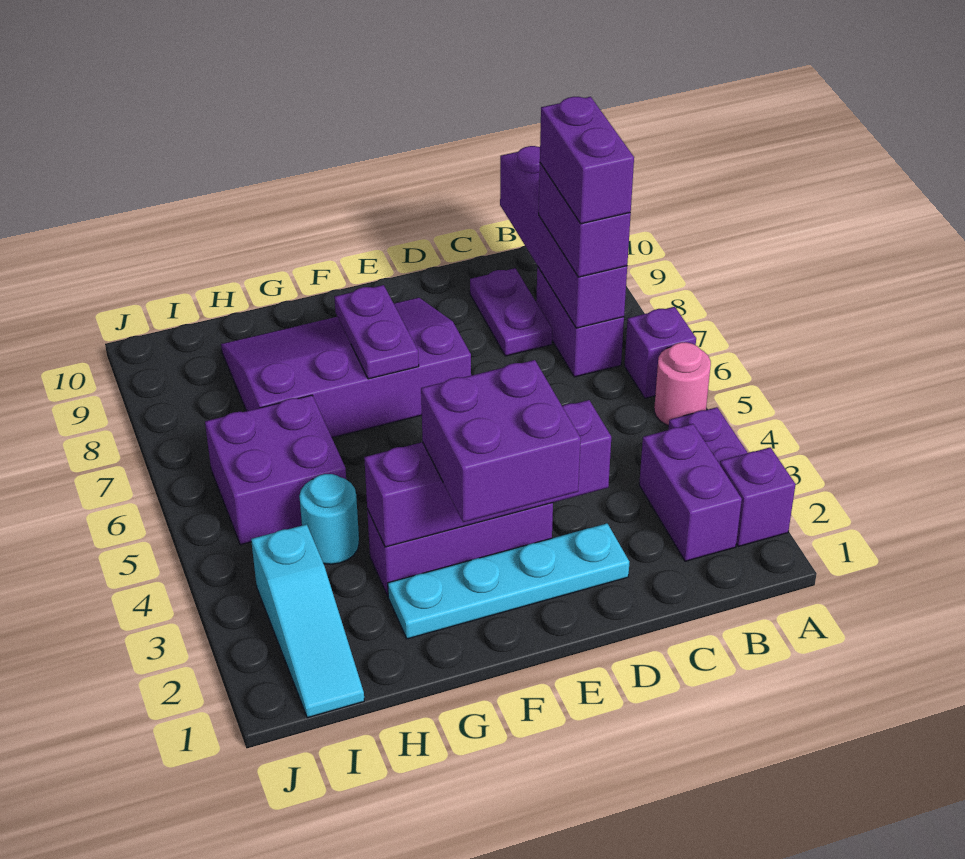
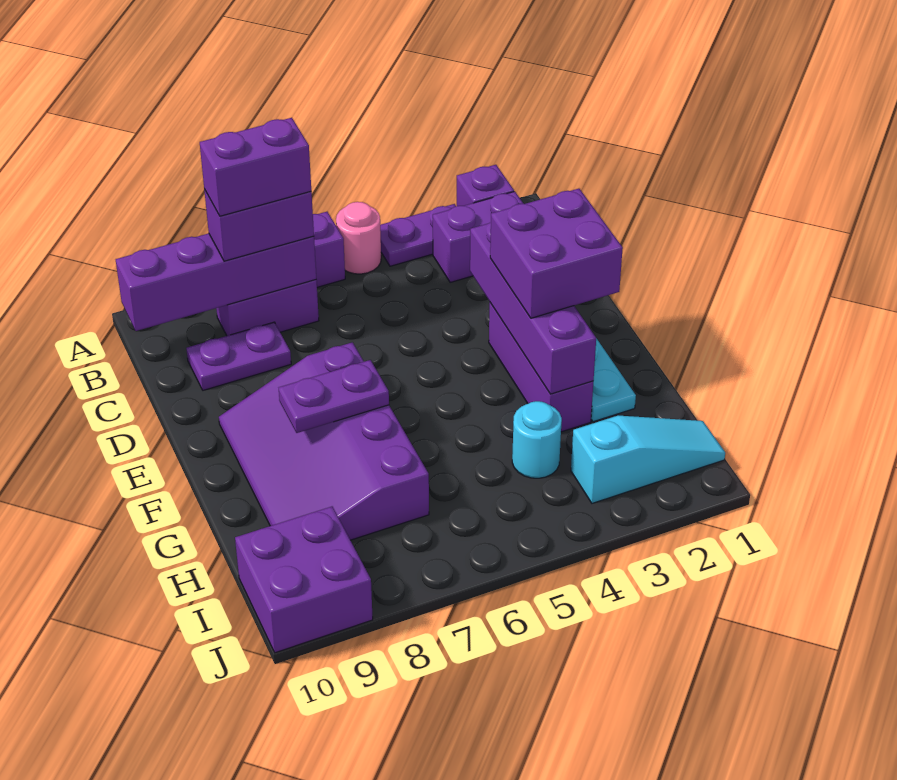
purple 2x2 brick [205,395,346,545] -> purple 2x2 brick moved to [235,507,373,653]

